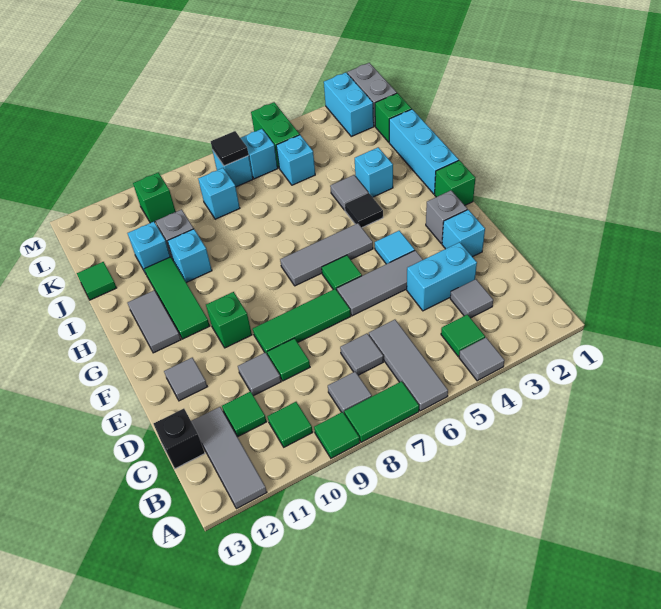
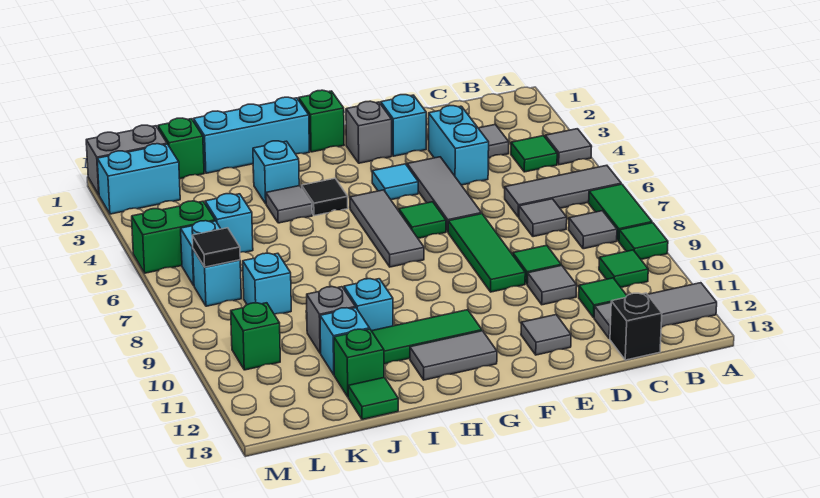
green 1x1 brick [206,292,252,348] -> green 1x1 brick moved to [334,329,384,397]

